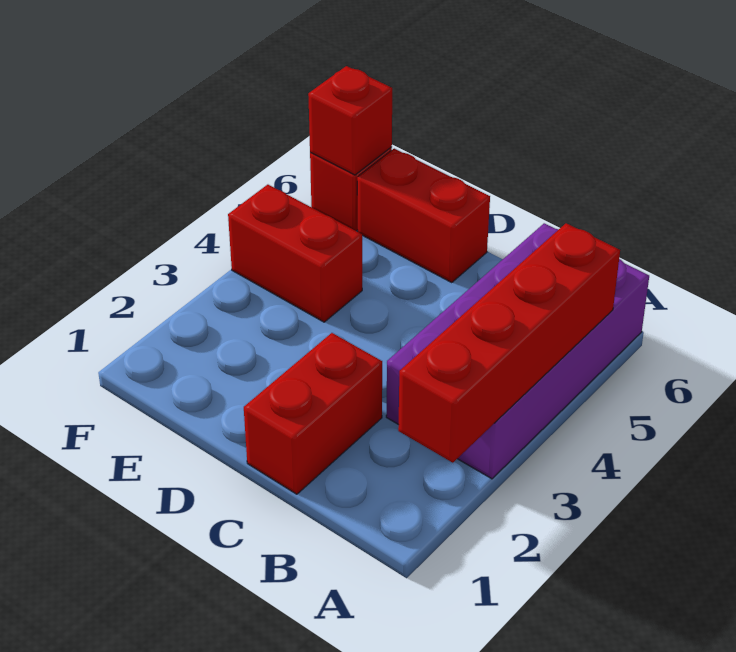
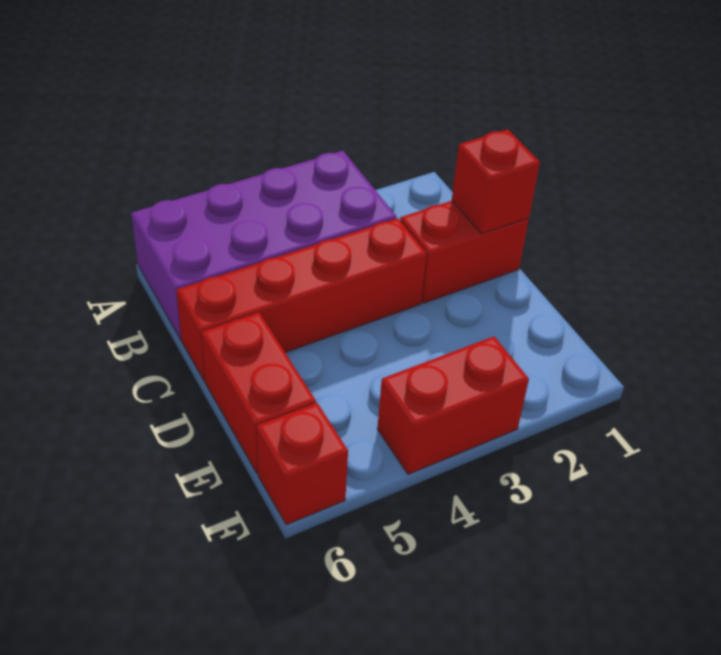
red 1x4 brick [398,223,620,463] -> red 1x4 brick moved to [176,218,427,381]
red 1x2 brick [228,185,362,322] -> red 1x2 brick turned to [377,336,529,474]
red 1x1 brick [308,66,392,175] -> red 1x1 brick moved to [452,129,540,234]

